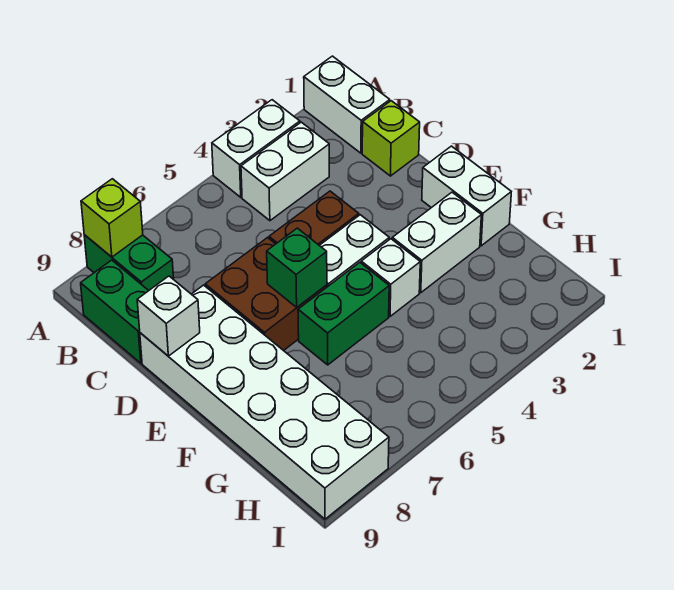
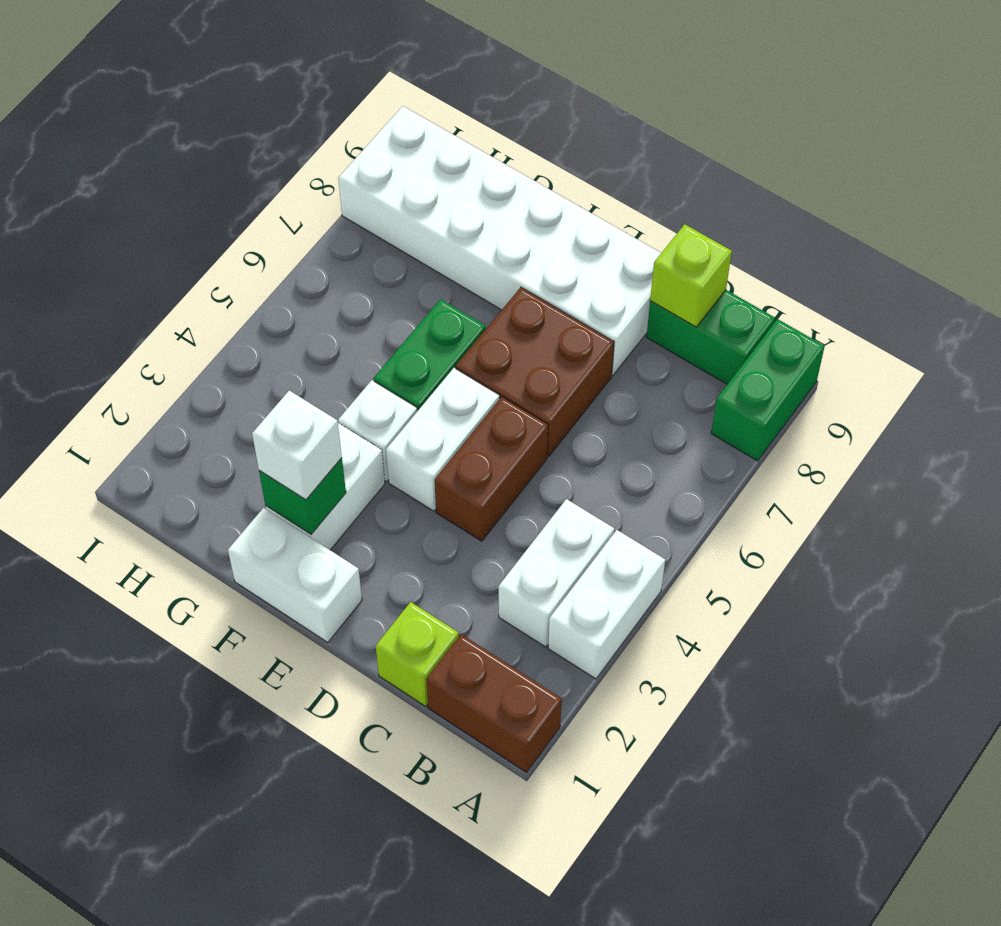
white 1x2 brick [304,56,390,153] -> brown 1x2 brick [426,634,562,772]
green 1x2 brick [84,235,174,290] -> green 1x2 brick turned to [711,319,825,461]
lime 1x1 brick [81,179,143,257] -> lime 1x1 brick moved to [650,224,732,327]
white 1x1 brick [137,276,200,356] -> white 1x1 brick moved to [252,391,342,500]
green 1x1 brick [267,228,327,307] -> green 1x1 brick moved to [259,458,346,534]

